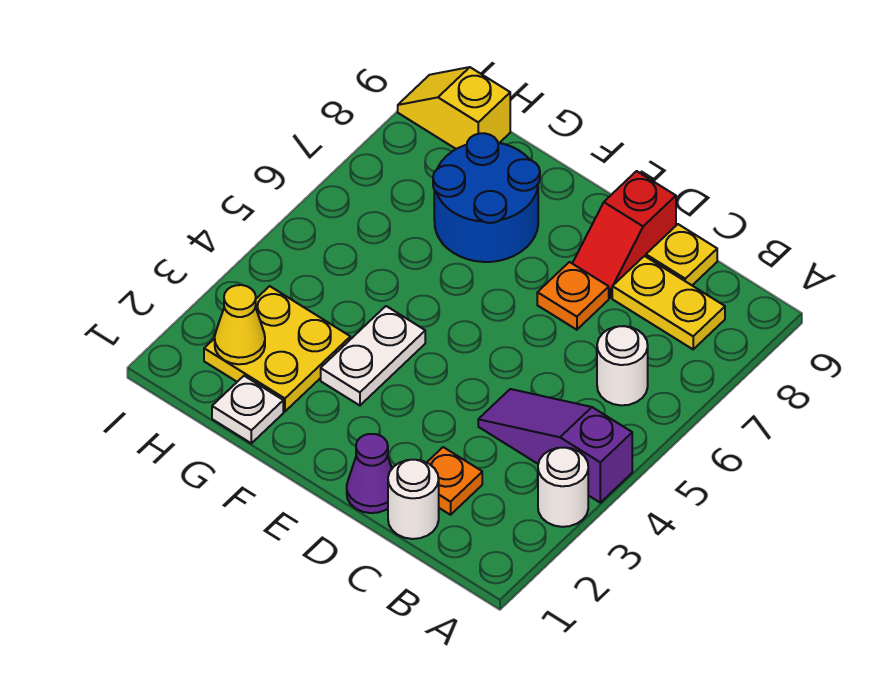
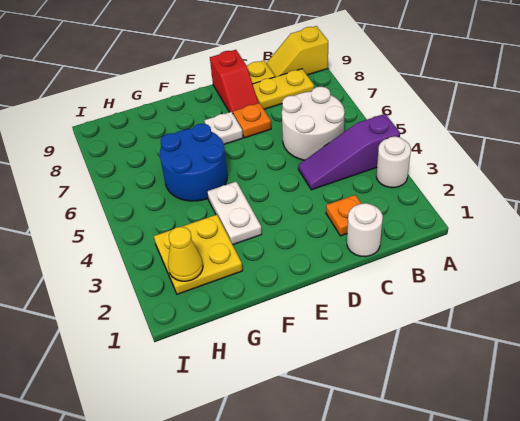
white 1x1 round brick [597,326,648,405] -> white 2x2 round brick [282,87,345,160]
purple 1x1 cone [347,434,392,513] -> none
blue 2x2 round brick [433,133,540,262] -> blue 2x2 round brick moved to [160,124,227,201]
white 1x1 plate [212,376,283,443] -> white 1x1 plate moved to [204,112,243,144]
yellow 1x2 slope [398,67,510,149] -> yellow 1x2 slope moved to [267,26,328,77]

